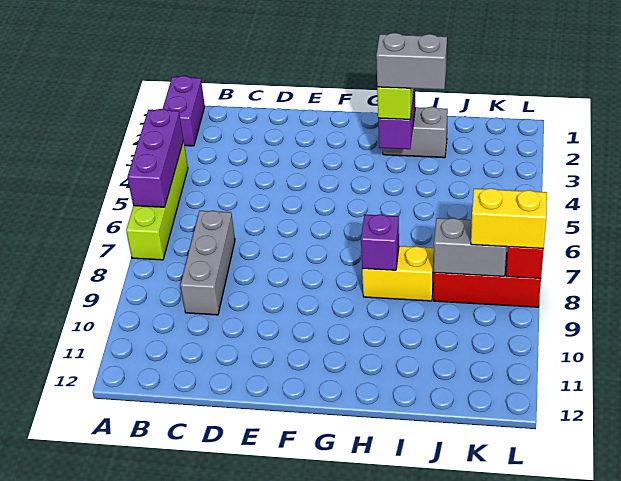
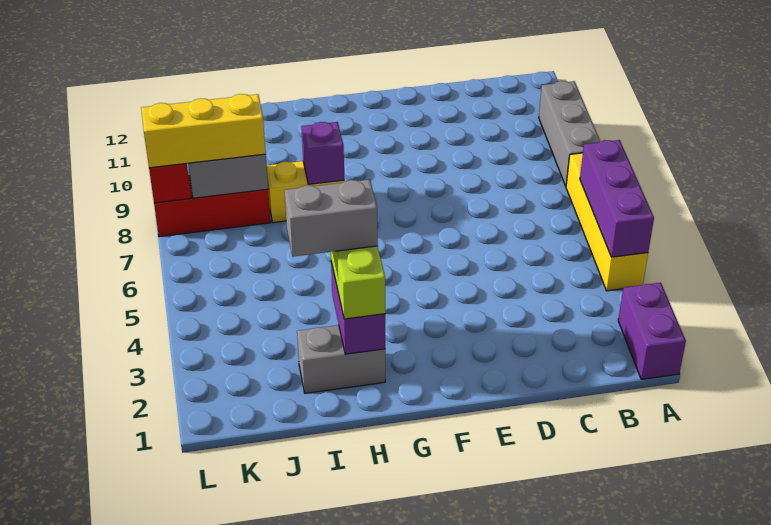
lime 1x4 brick [126,141,188,260] -> yellow 1x4 brick [566,153,648,291]
grey 1x3 brick [181,211,235,315] -> grey 1x3 brick moved to [539,81,600,186]
yellow 1x2 brick [471,188,547,248] -> yellow 1x3 brick [141,94,266,168]

